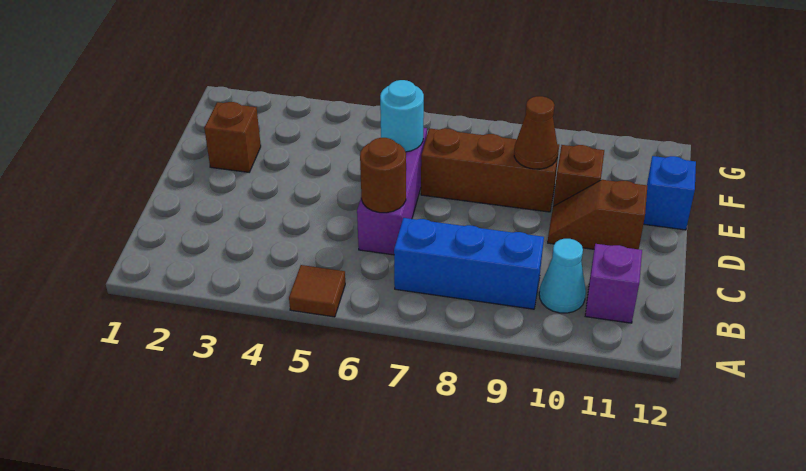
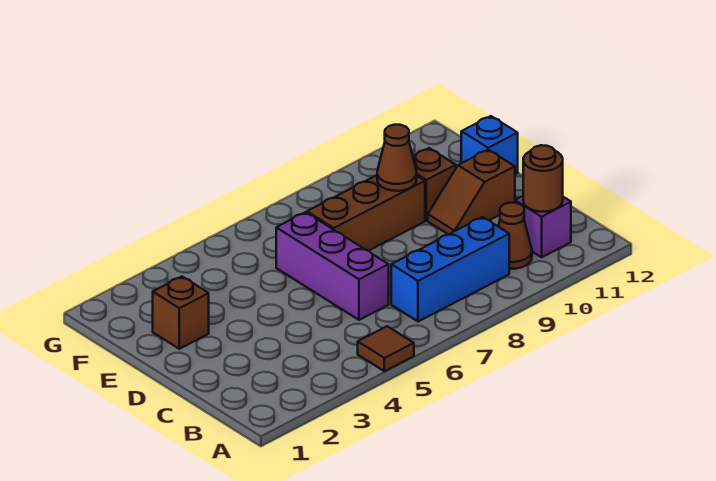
cyan 1x1 cone [539,239,586,313] -> brown 1x1 cone [498,203,532,269]
brown 1x1 round brick [360,138,406,213] -> brown 1x1 round brick moved to [523,145,563,212]
cyan 1x1 round brick [380,80,424,152] -> none

